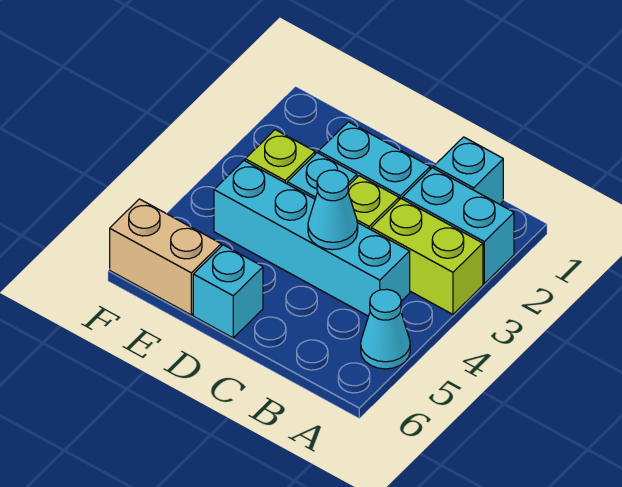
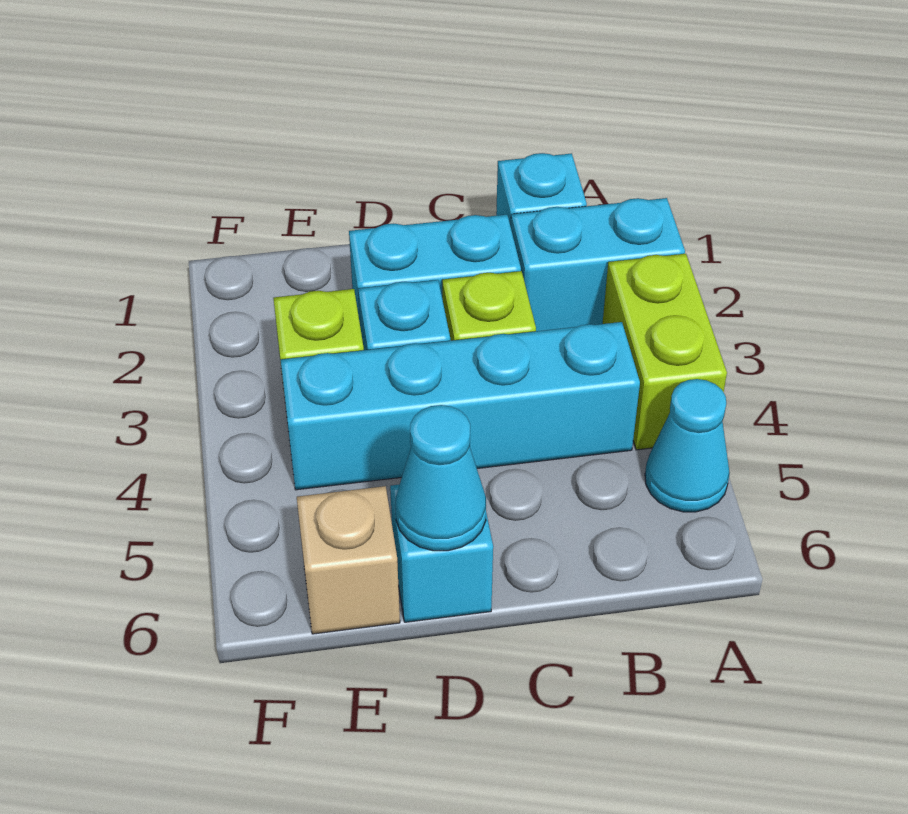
lime 1x2 brick [371,199,483,314] -> lime 1x2 brick turned to [603,254,727,450]
cyan 1x1 cone [308,170,358,250] -> cyan 1x1 cone moved to [395,405,486,551]
tan 1x2 brick [110,199,221,315] -> tan 1x1 brick [297,486,400,634]

